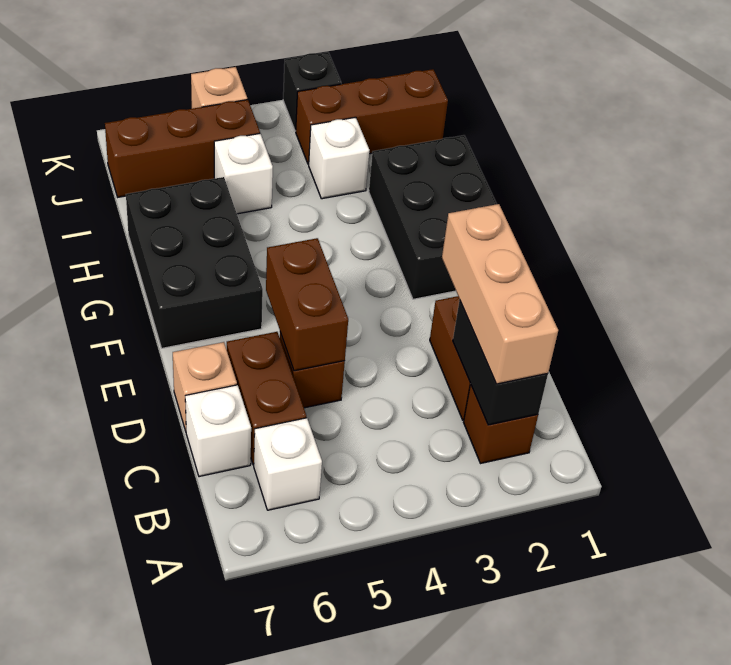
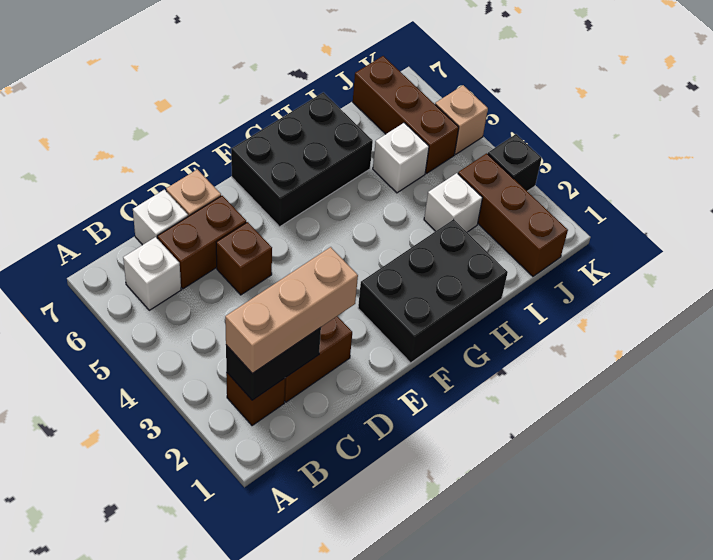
brown 1x2 brick [266,238,348,371] -> none

